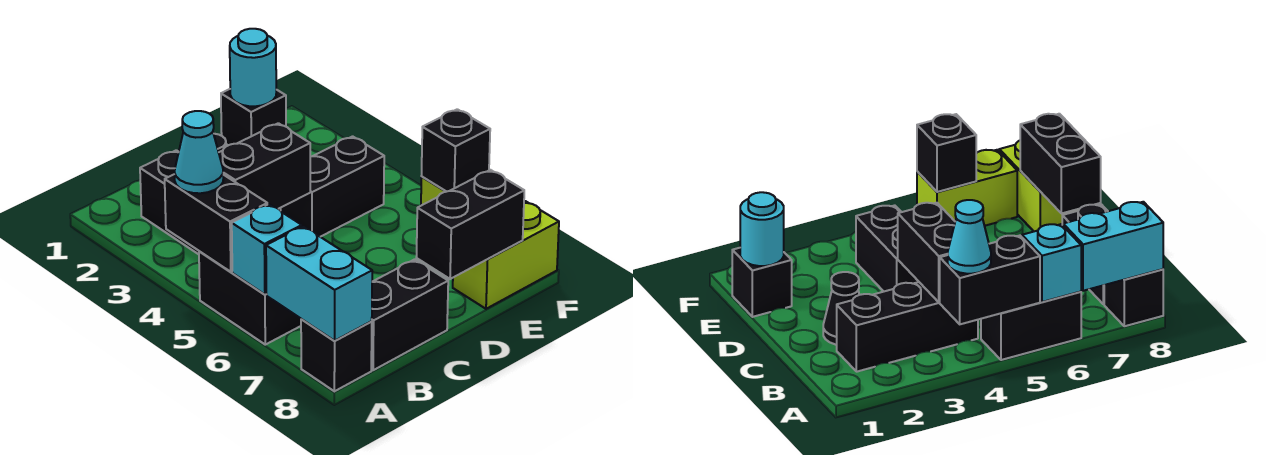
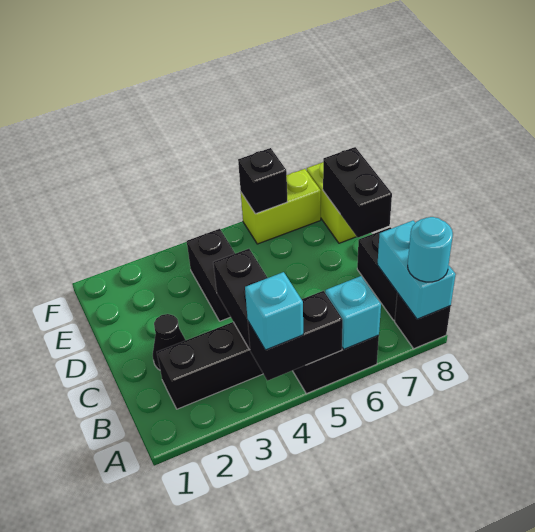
cyan 1x1 cone [174,111,223,193] -> cyan 1x1 brick [245,272,303,350]
cyan 1x2 brick [266,226,372,341] -> cyan 1x2 brick turned to [377,221,456,319]
black 1x1 brick [221,89,286,145] -> none
cyan 1x1 round brick [230,29,276,106] -> cyan 1x1 round brick moved to [408,217,453,282]

